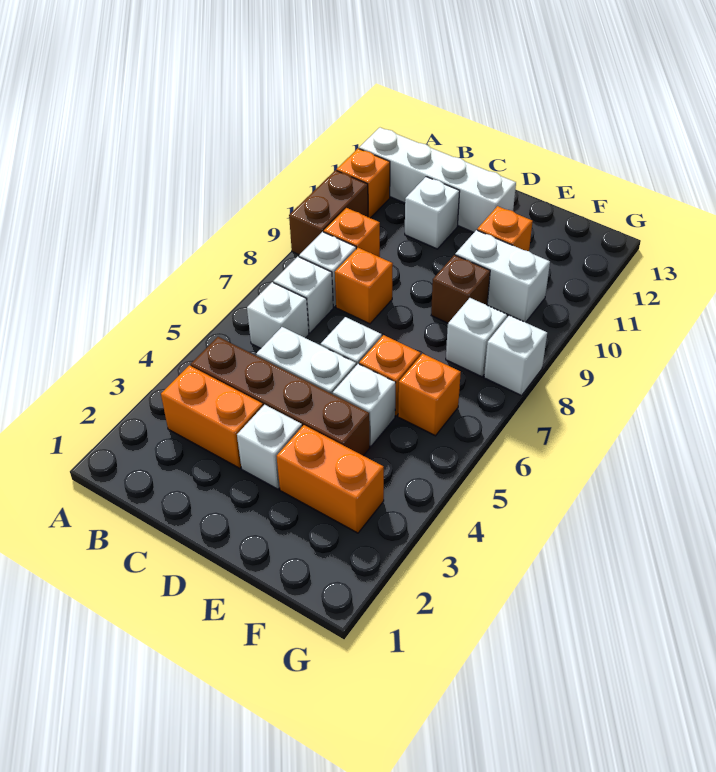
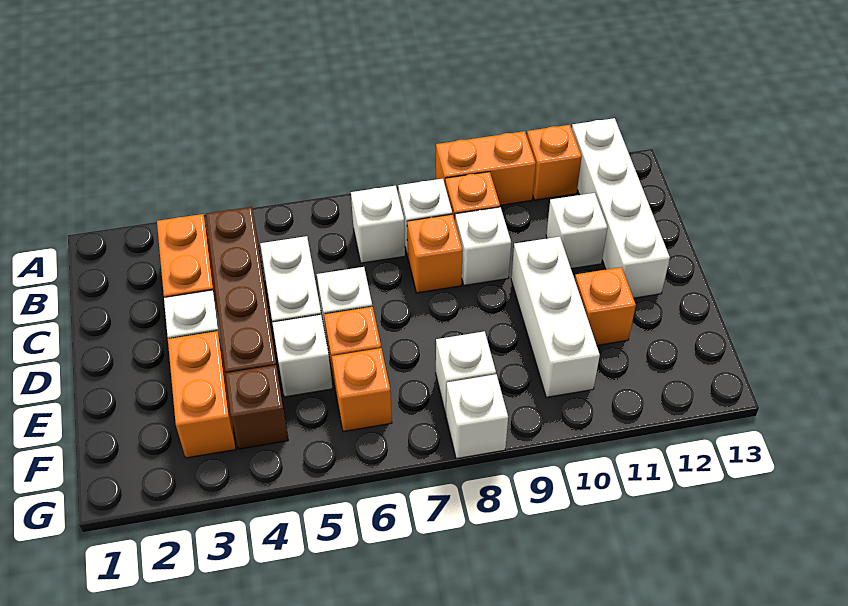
brown 1x2 brick [289,170,368,255] -> orange 1x2 brick [436,131,536,205]
white 1x1 brick [247,282,309,348] -> white 1x1 brick moved to [455,207,511,285]
brown 1x1 brick [431,255,490,323] -> brown 1x1 brick moved to [226,365,288,449]
white 1x2 brick [455,230,550,322] -> white 1x3 brick [511,237,600,397]

